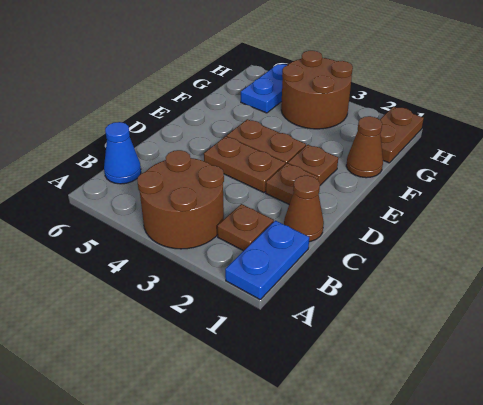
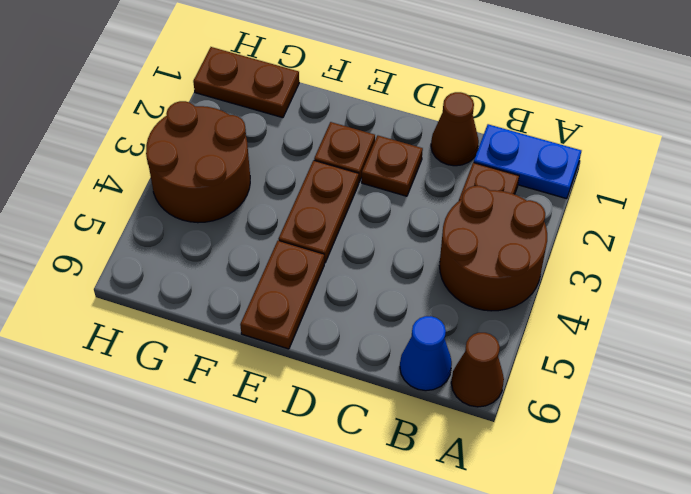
brown 1x2 plate [204,136,285,193] -> brown 1x2 plate moved to [240,241,324,349]
brown 1x1 cone [346,116,383,178] -> brown 1x1 cone moved to [451,333,504,407]
blue 1x2 plate [241,64,287,113] -> none

